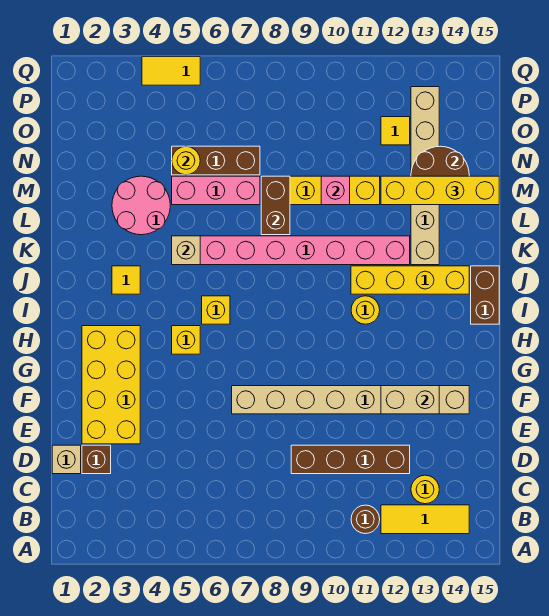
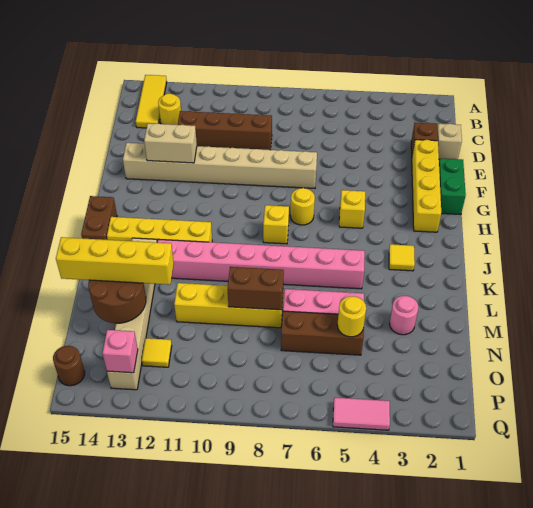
brown 1x1 round brick [351,505,380,534] -> brown 1x1 round brick moved to [53,346,85,386]
yellow 1x3 tile [381,505,469,534] -> yellow 1x3 tile turned to [136,75,167,128]
yellow 2x4 brick [82,326,140,444] -> yellow 1x4 brick [412,140,441,232]
none -> green 1x2 brick [439,158,466,215]
yellow 1x1 brick [202,296,230,324] -> yellow 1x1 brick moved to [263,205,289,244]
yellow 1x1 round brick [351,296,380,324] -> yellow 1x1 round brick moved to [290,188,315,225]
tan 1x1 brick [172,236,200,265] -> none
pink 2x2 round brick [112,176,170,235] -> pink 1x1 round brick [389,296,419,335]
brown 1x2 brick [261,176,290,235] -> brown 1x2 brick turned to [228,267,284,310]
pink 1x1 brick [321,176,350,205] -> pink 1x1 brick moved to [103,330,138,373]
yellow 1x2 tile [142,57,200,85] -> pink 1x2 tile [333,398,390,430]

